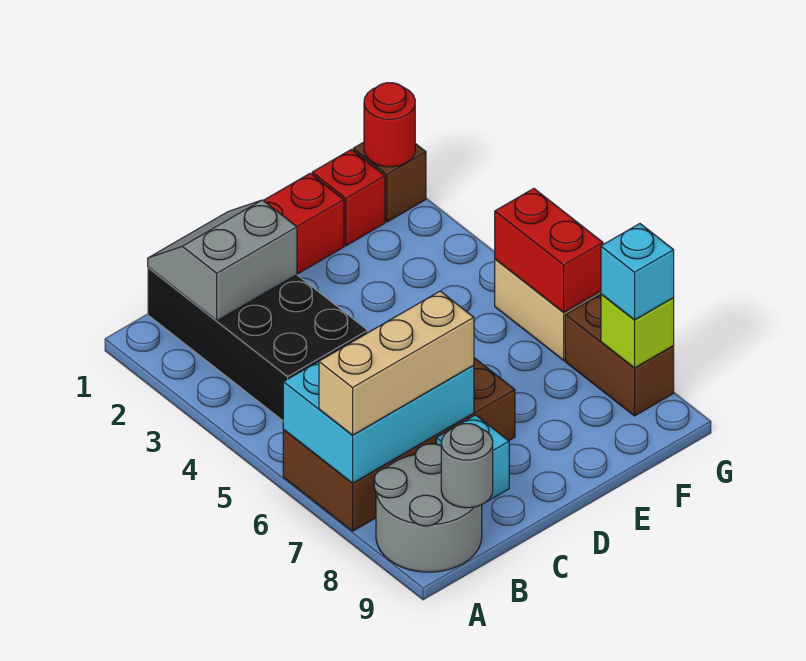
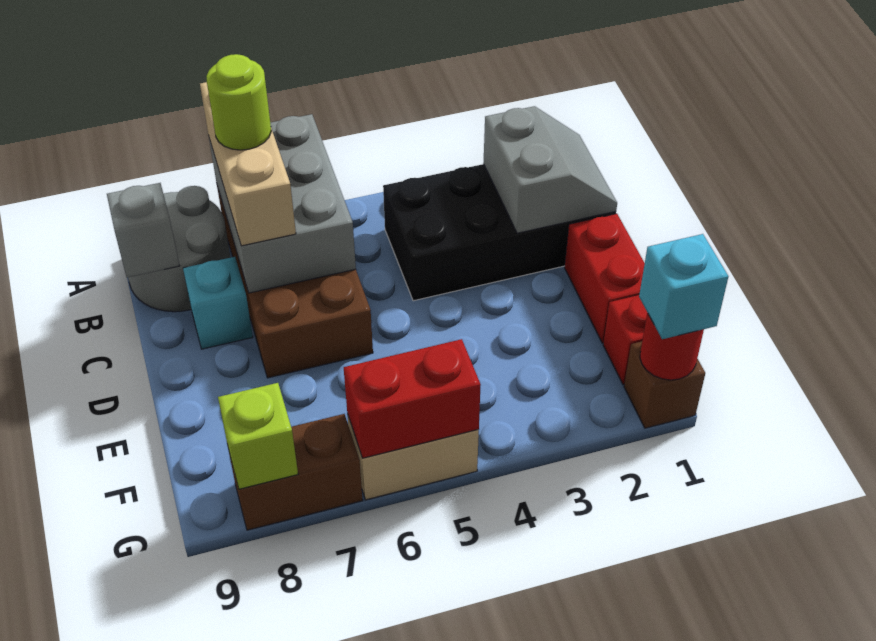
cyan 2x3 brick [283,361,474,483] -> grey 2x3 brick [209,114,356,293]
none -> lime 1x1 round brick [206,54,271,150]
grey 1x1 round brick [441,424,493,508] -> grey 1x1 brick [107,183,179,277]
cyan 1x1 brick [601,224,674,320] -> cyan 1x1 brick moved to [639,234,728,339]

